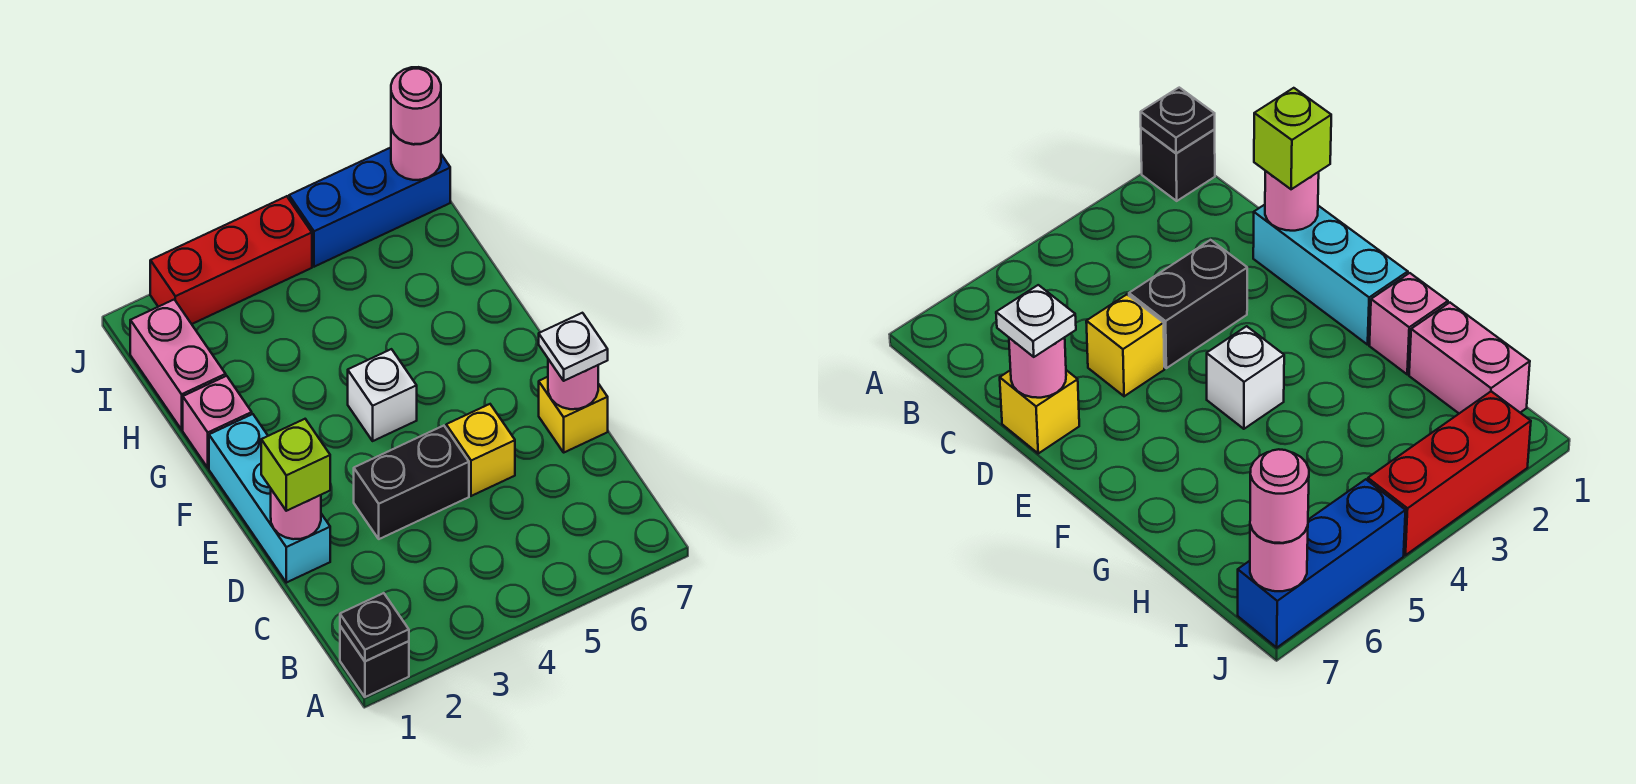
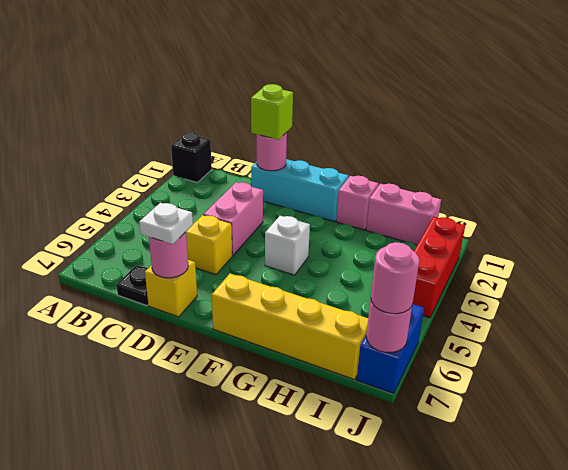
black 1x1 plate [340,593,409,661] -> black 1x1 plate moved to [116,265,148,306]
black 1x2 brick [354,426,469,539] -> pink 1x2 brick [203,182,263,256]
none -> yellow 1x4 brick [212,274,368,380]
blue 1x3 brick [289,148,450,267] -> blue 1x2 brick [357,304,424,393]

